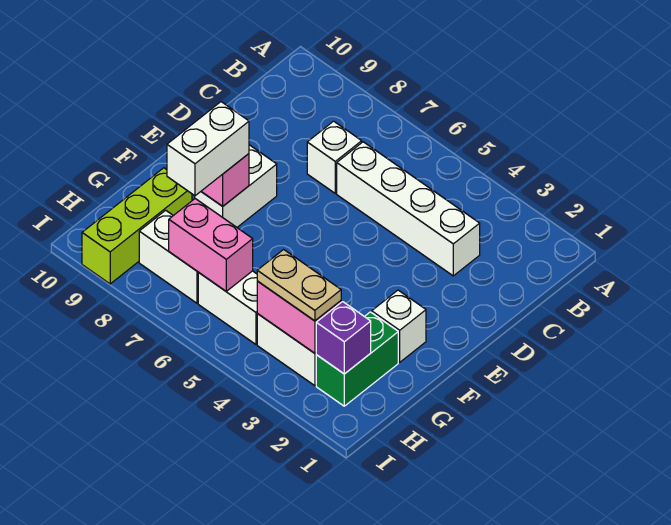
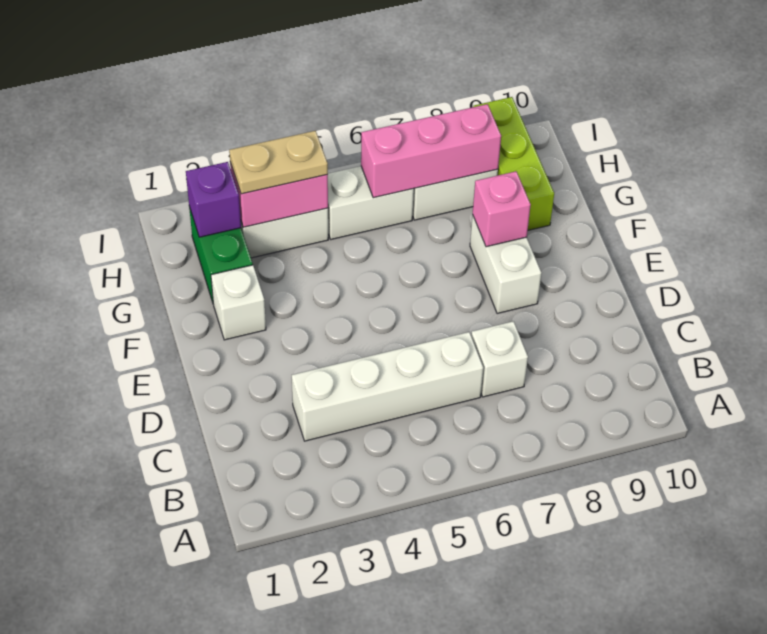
white 1x2 brick [167,102,249,196] -> none
pink 1x2 brick [169,199,253,291] -> pink 1x3 brick [361,104,501,198]

